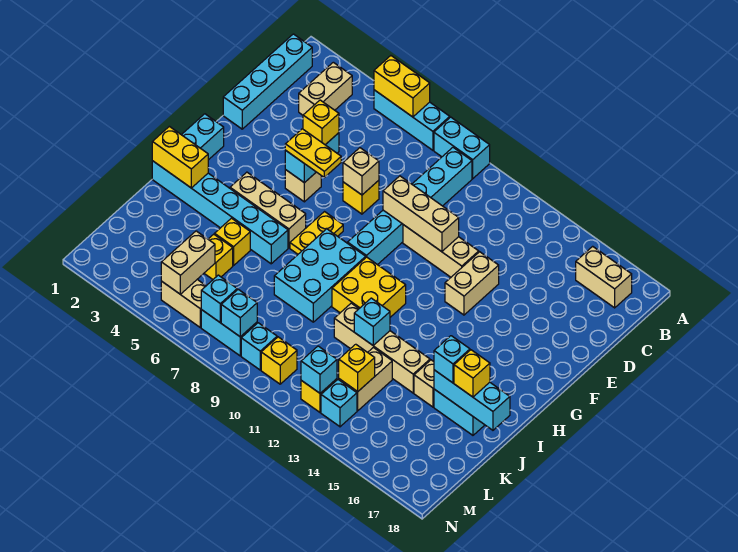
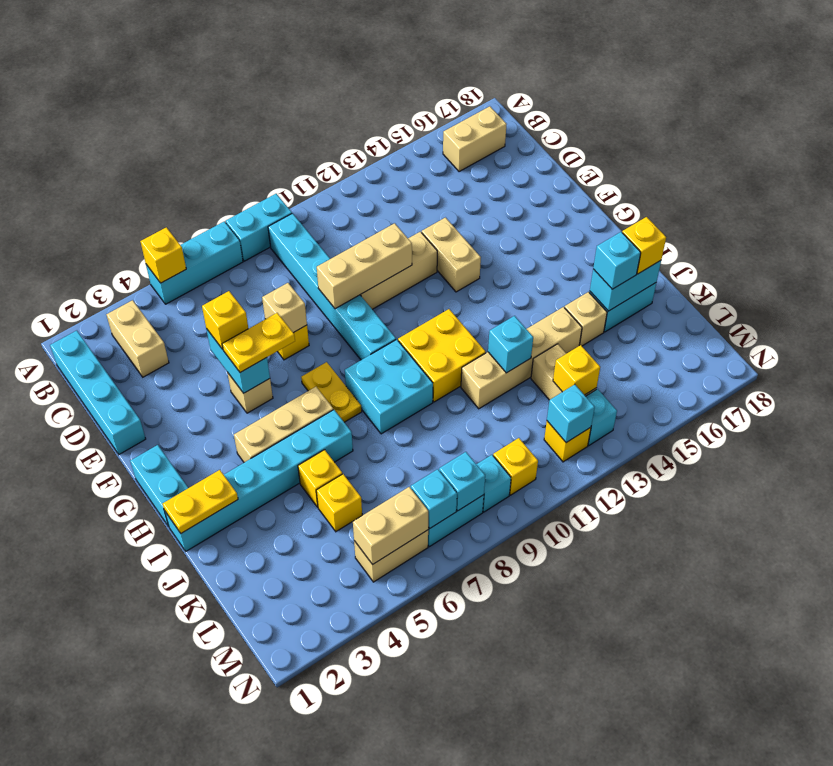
yellow 1x2 brick [374,56,430,117] -> yellow 1x1 brick [140,227,186,283]
cyan 2x3 brick [274,229,366,322] -> cyan 2x2 brick [345,340,433,434]
yellow 1x2 brick [152,126,208,188] -> yellow 1x2 plate [163,470,238,533]
cyan 1x3 brick [434,370,510,430] -> cyan 1x2 brick [590,261,661,311]
tan 1x2 brick [161,231,215,294] -> tan 1x2 brick turned to [353,487,428,564]

